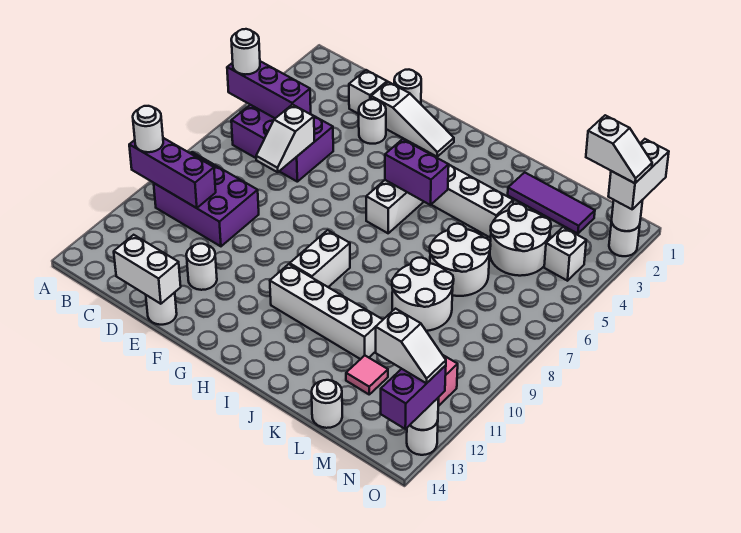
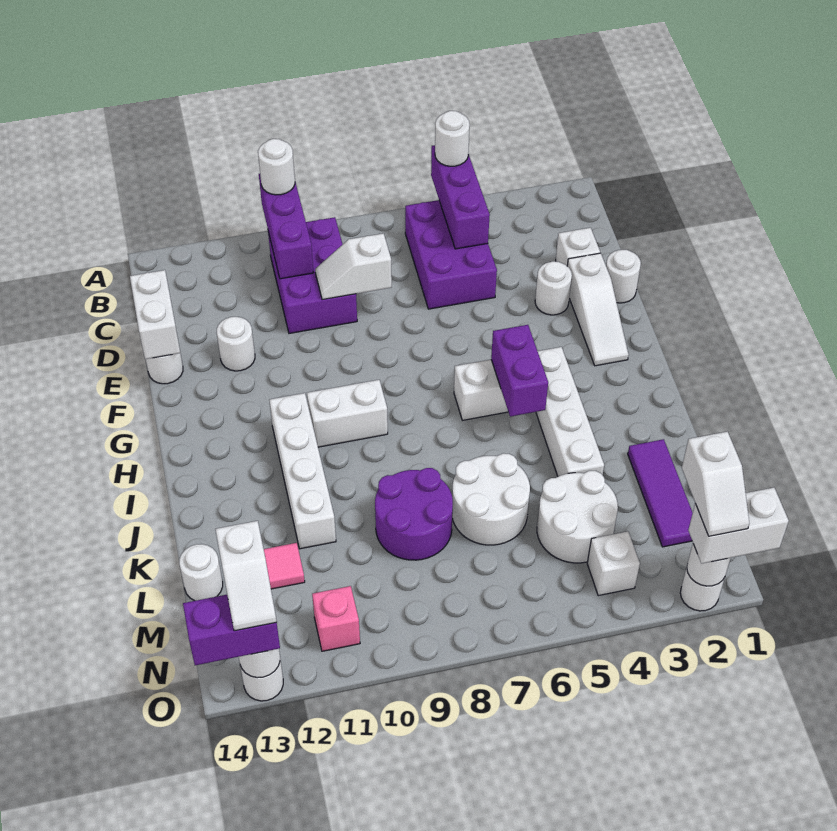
white 1x2 slope [256,104,314,172] -> white 1x2 slope moved to [315,233,392,300]
white 2x2 round brick [392,258,454,331] -> purple 2x2 round brick [375,468,453,560]

